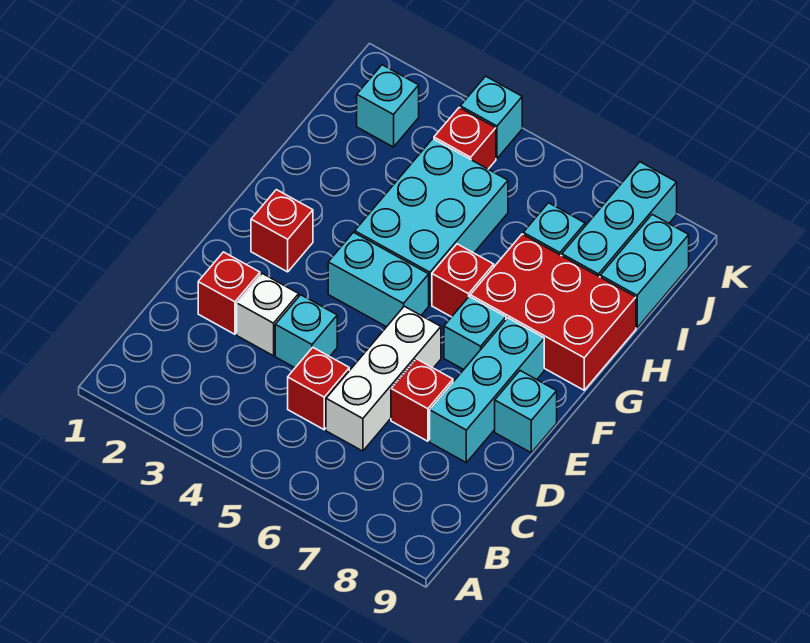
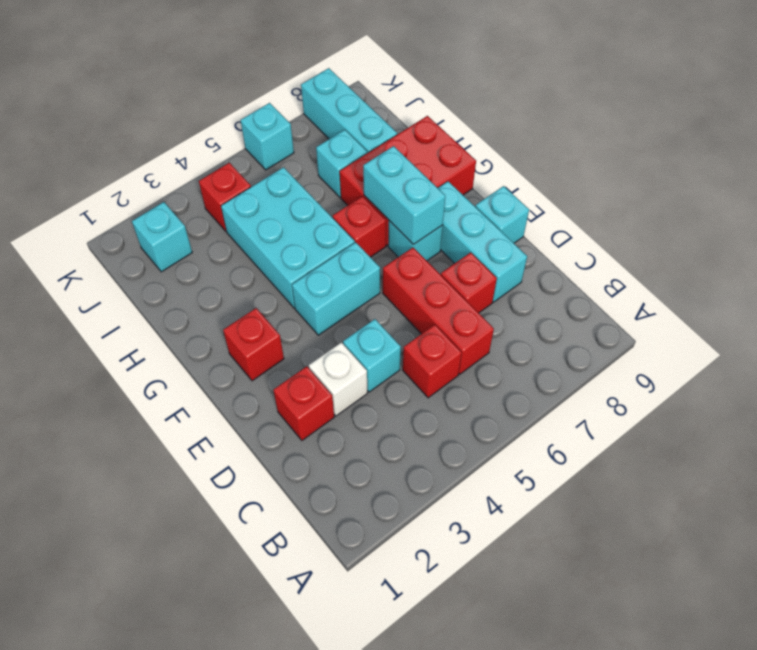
white 1x3 brick [326,306,441,451] -> red 1x3 brick [383,248,494,374]
cyan 1x2 brick [600,214,689,328] -> cyan 1x2 brick moved to [363,146,445,245]
cyan 1x1 brick [460,76,522,158] -> cyan 1x1 brick moved to [241,103,294,170]

